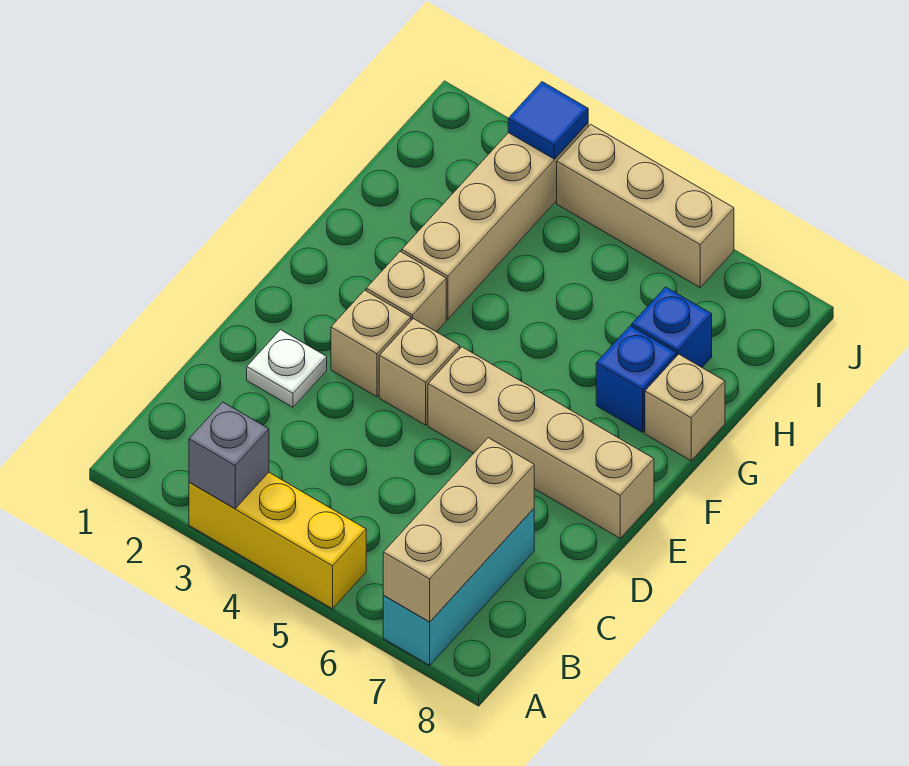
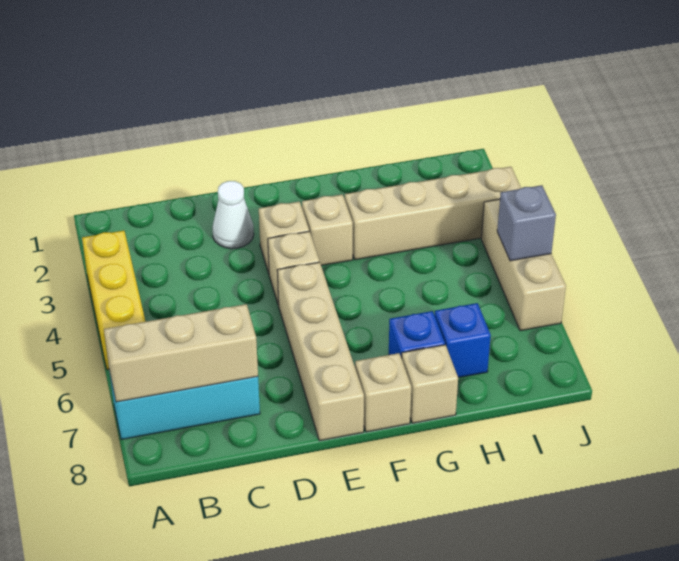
grey 1x1 brick [189,402,269,508] -> grey 1x1 brick moved to [497,185,556,261]
white 1x1 plate [247,330,327,407] -> white 1x1 cone [212,181,254,249]
none -> tan 1x1 brick [355,353,411,432]
blue 1x1 tile [508,82,588,159] -> none

